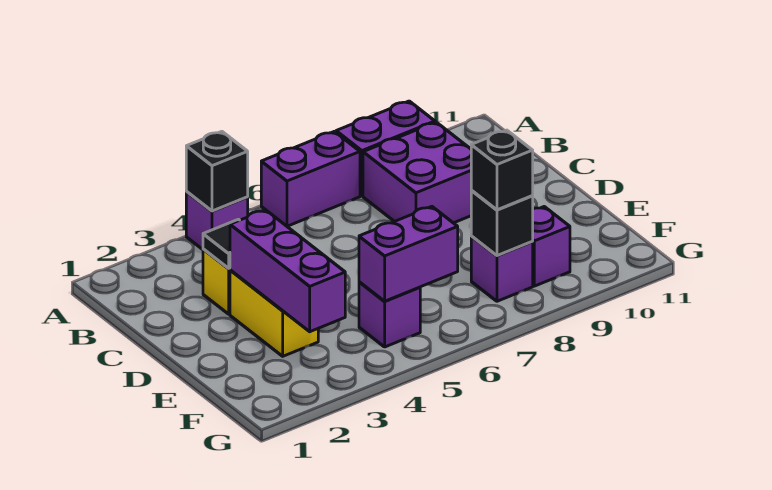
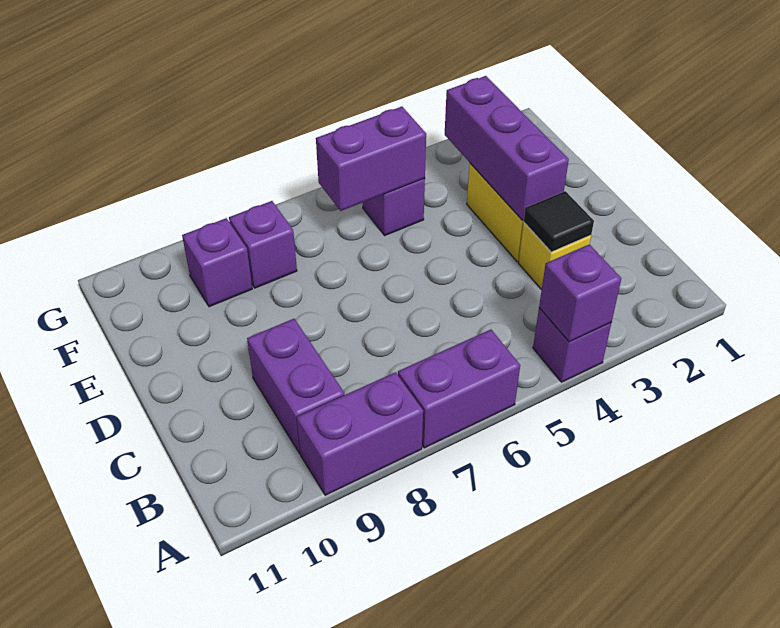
black 1x1 brick [186,131,248,211] -> purple 1x1 brick [539,244,621,342]
purple 2x2 brick [363,122,472,223] -> purple 1x2 brick [247,319,344,453]
black 1x1 brick [471,191,533,256] -> none
black 1x1 brick [471,130,533,210] -> none

